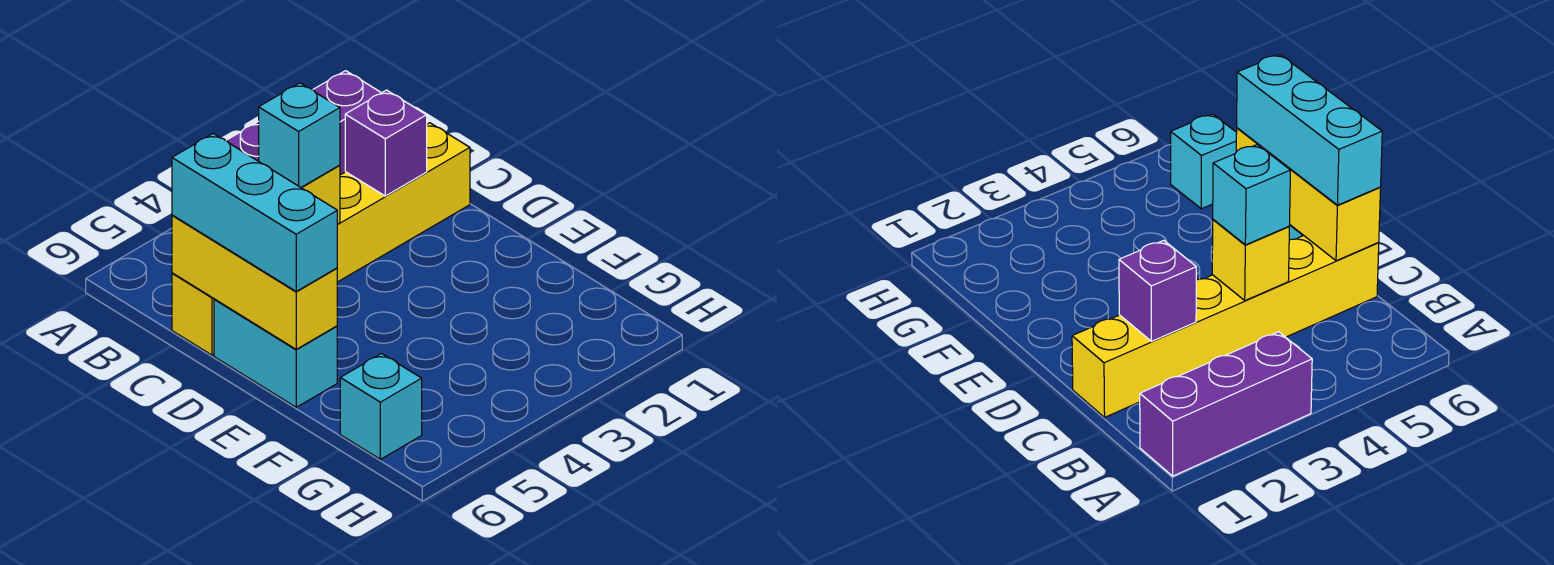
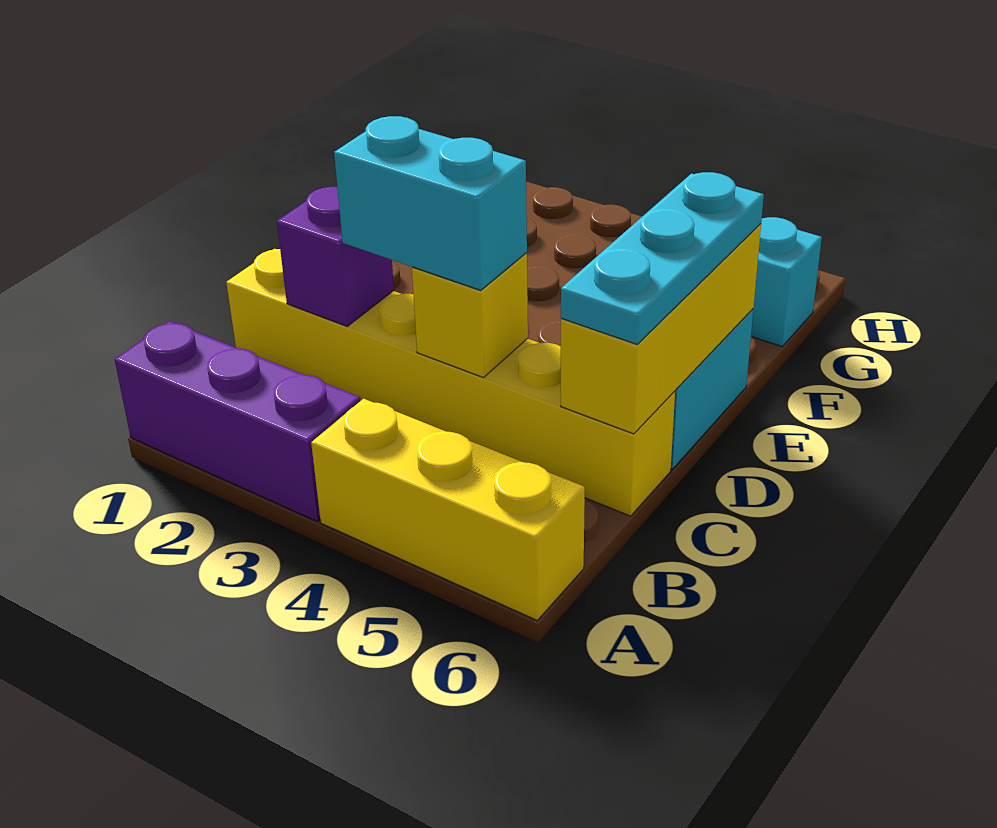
none -> yellow 1x3 brick [311,399,585,620]
cyan 1x1 brick [259,83,340,187] -> cyan 1x2 brick [334,116,527,290]
cyan 1x3 brick [172,134,337,291] -> cyan 1x3 plate [561,172,764,344]

